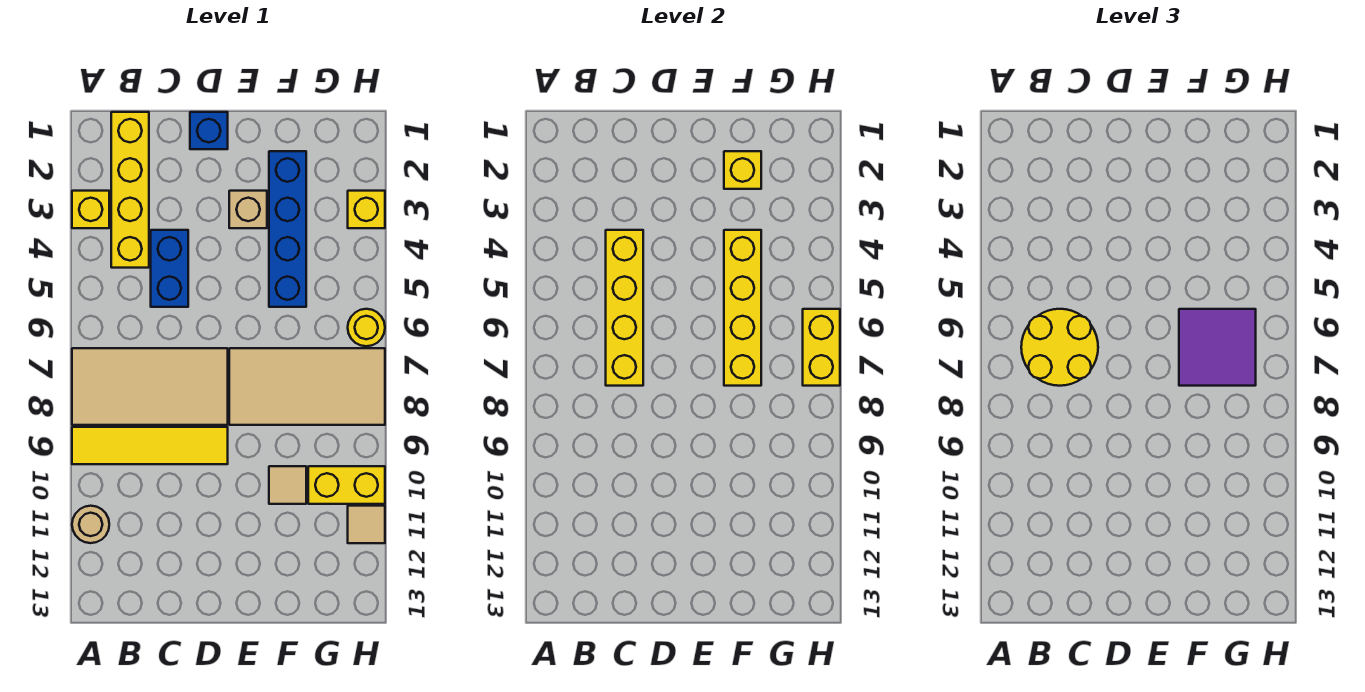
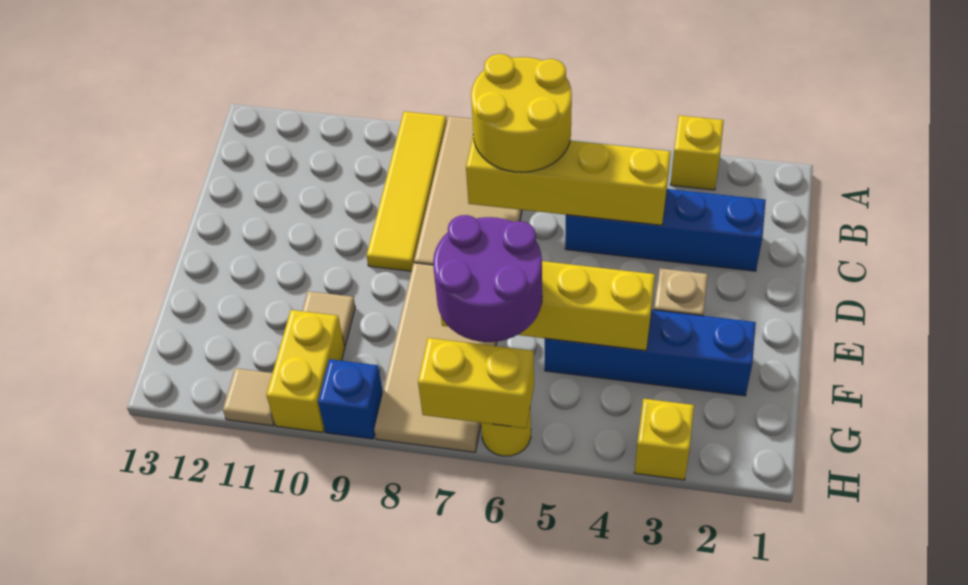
tan 1x1 round brick [72,506,109,543] -> none
yellow 1x4 brick [111,112,149,268] -> none
blue 1x2 brick [151,230,188,307] -> blue 1x4 brick [565,189,766,271]
blue 1x1 brick [190,112,228,149] -> blue 1x1 brick moved to [318,359,383,439]
yellow 1x1 brick [724,151,761,189] -> none
purple 2x2 tile [1179,309,1256,386] -> purple 2x2 round brick [433,215,542,342]

